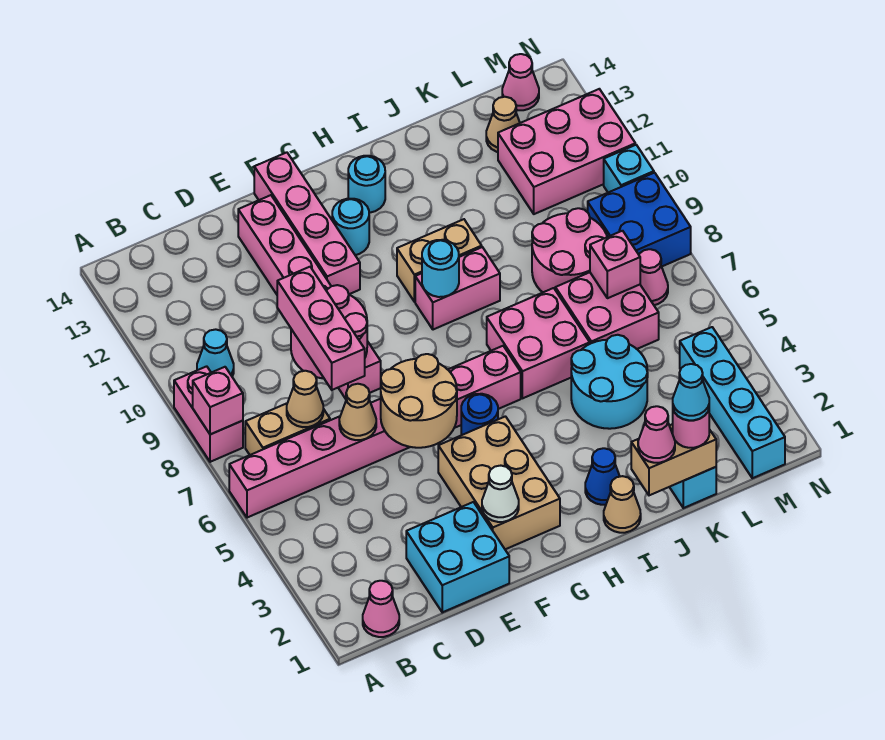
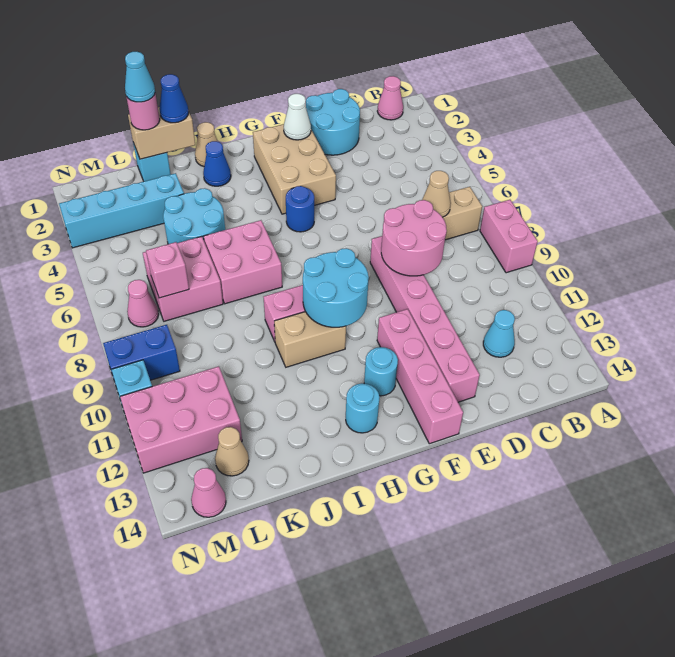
pink 1x8 brick [229,346,521,518] -> none
pink 1x1 brick [193,367,243,434] -> none
cyan 1x1 cone [197,329,234,376] -> cyan 1x1 cone moved to [483,310,515,357]
cyan 2x2 brick [406,502,509,612] -> cyan 2x2 round brick [306,89,360,155]
tan 1x1 cone [339,384,376,440] -> none
pink 1x3 brick [277,267,365,390] -> none
tan 2x2 round brick [381,354,457,448] -> none
cyan 1x1 round brick [422,240,459,297] -> cyan 2x2 round brick [303,248,369,327]
pink 1x1 cone [638,406,675,463] -> blue 1x1 cone [159,74,189,123]
pink 2x2 round brick [532,208,607,292] -> none
cyan 1x4 brick [680,327,785,478] -> cyan 1x4 brick turned to [59,173,184,248]
blue 2x2 brick [588,173,691,266] -> blue 1x2 brick [103,325,180,382]

